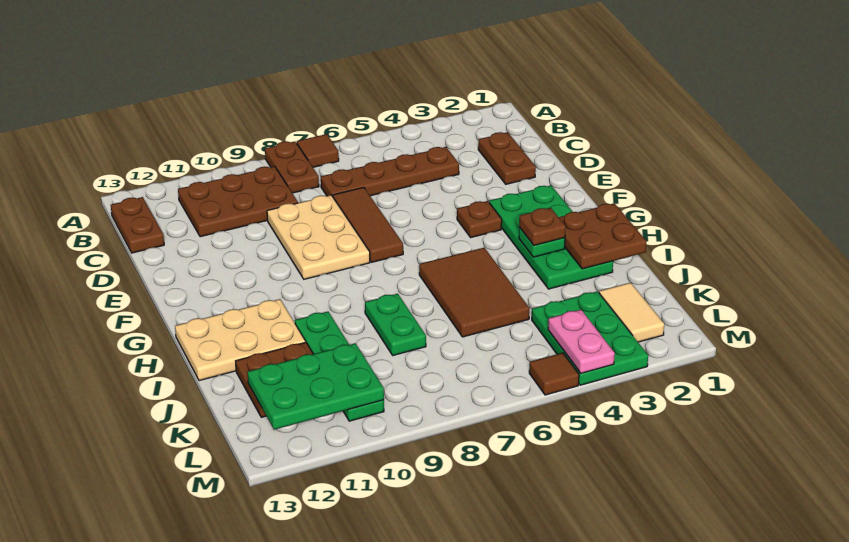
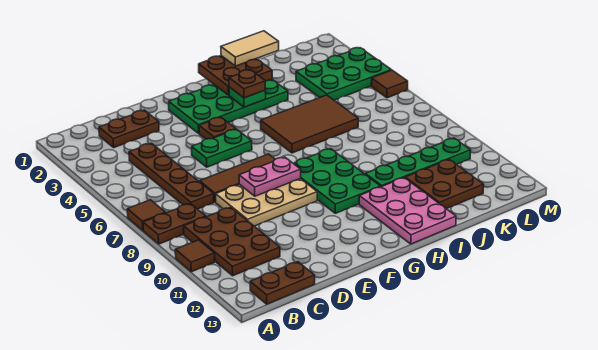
none -> brown 1x1 tile [175,240,215,272]
tan 2x3 plate [175,299,306,381] -> pink 2x3 plate [359,178,456,244]
green 1x2 plate [365,294,426,355] -> green 1x2 plate moved to [192,129,252,167]
tan 1x2 tile [599,283,664,342] -> tan 1x2 tile moved to [221,31,279,66]
green 2x3 plate [247,343,384,430] -> green 2x3 plate moved to [293,149,381,213]
pink 1x2 plate [548,310,615,373] -> pink 1x2 plate moved to [239,157,301,196]

